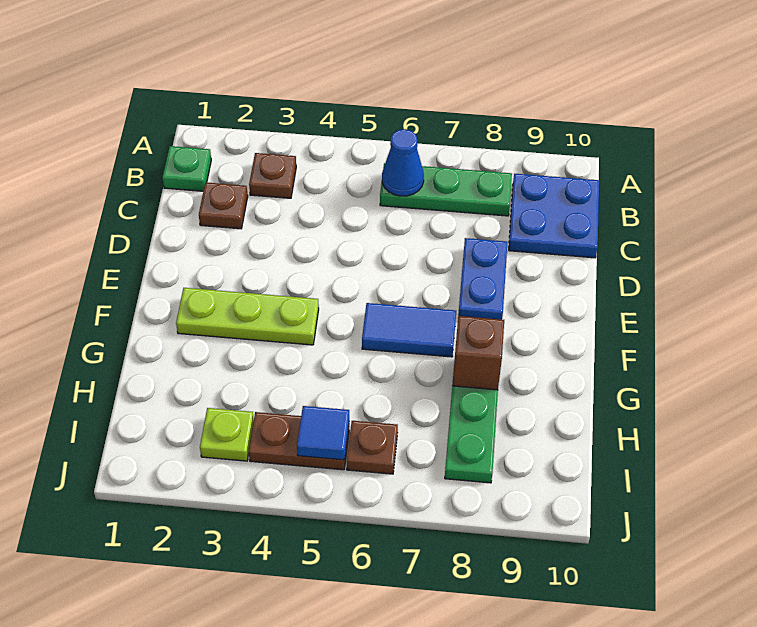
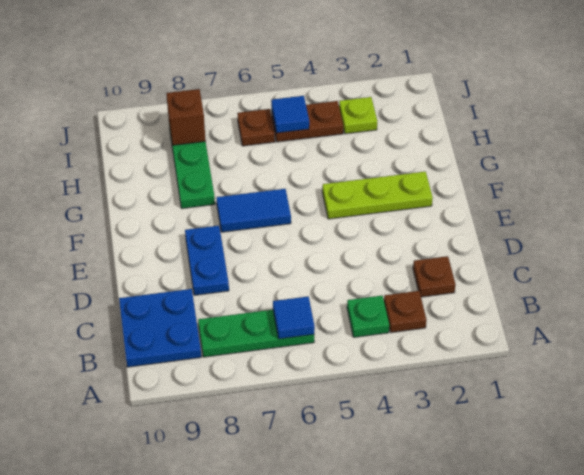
green 1x1 plate [162,146,211,191] -> green 1x1 plate moved to [347,296,389,337]
blue 1x1 cone [382,129,424,196] -> blue 1x1 tile [273,297,315,339]
brown 1x1 brick [452,316,504,390] -> brown 1x1 brick moved to [166,89,206,145]

